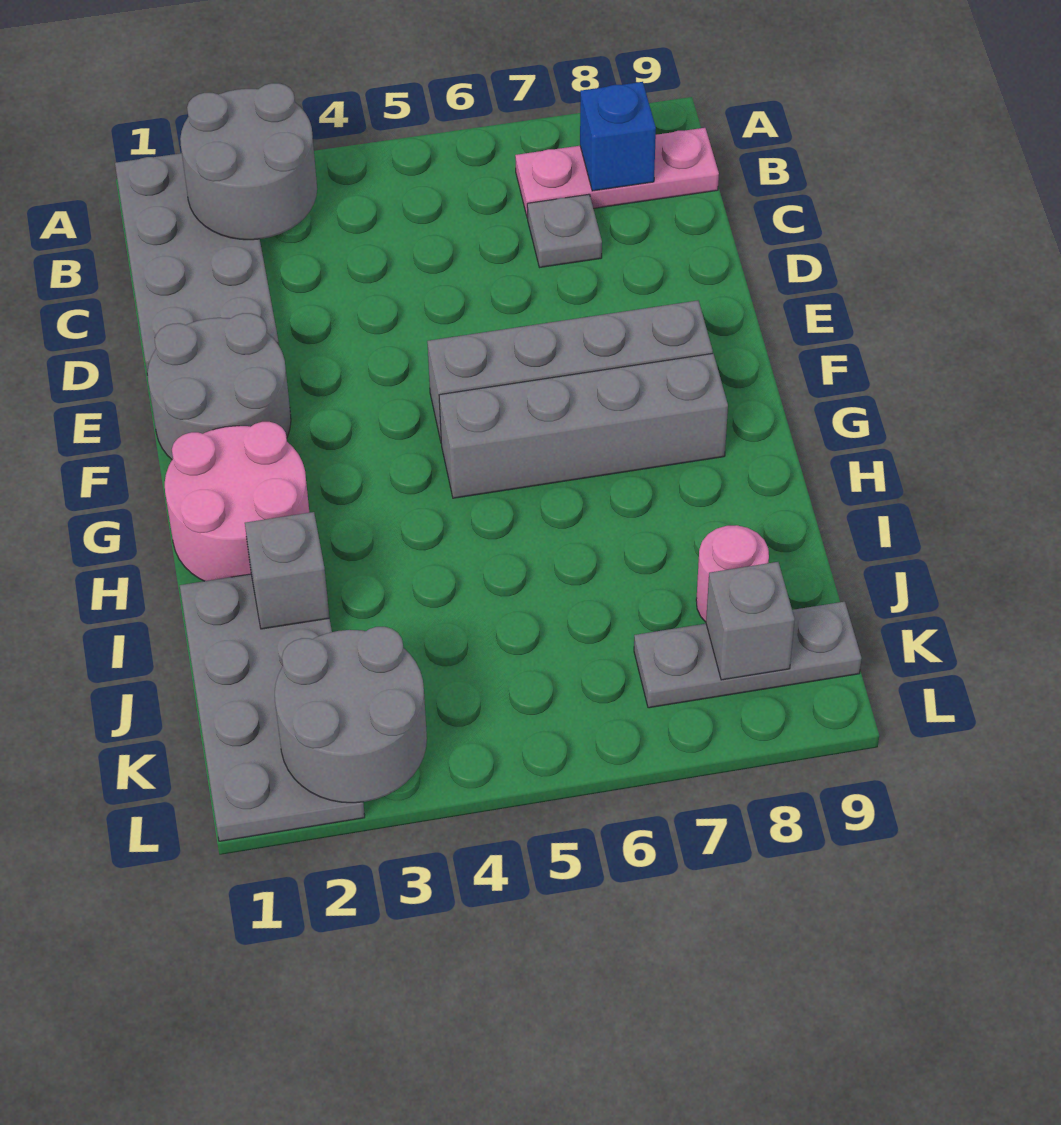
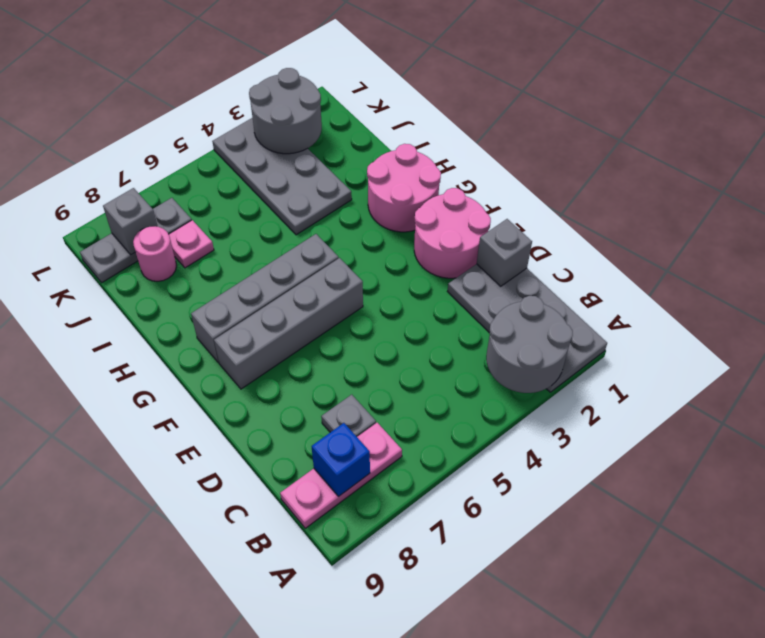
grey 2x2 round brick [148,313,291,459] -> pink 2x2 round brick [414,188,491,278]
grey 2x4 plate [180,574,365,841] -> grey 2x4 plate moved to [212,118,352,235]
grey 1x1 brick [245,512,329,629] -> grey 1x1 brick moved to [477,219,532,286]
none -> pink 1x1 plate [169,220,214,268]

